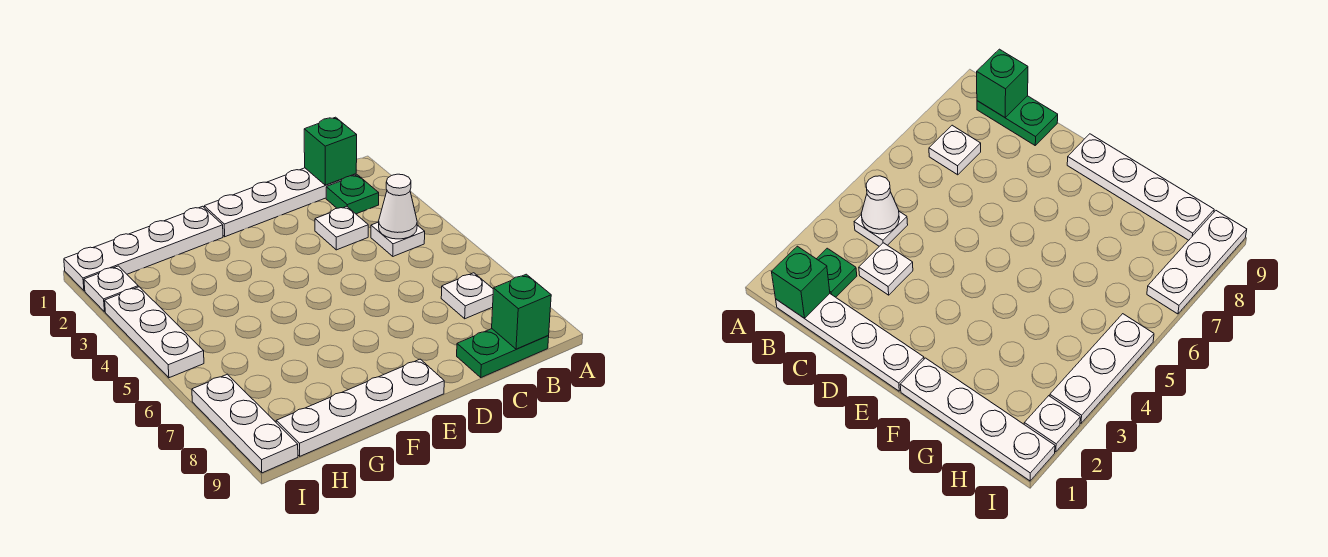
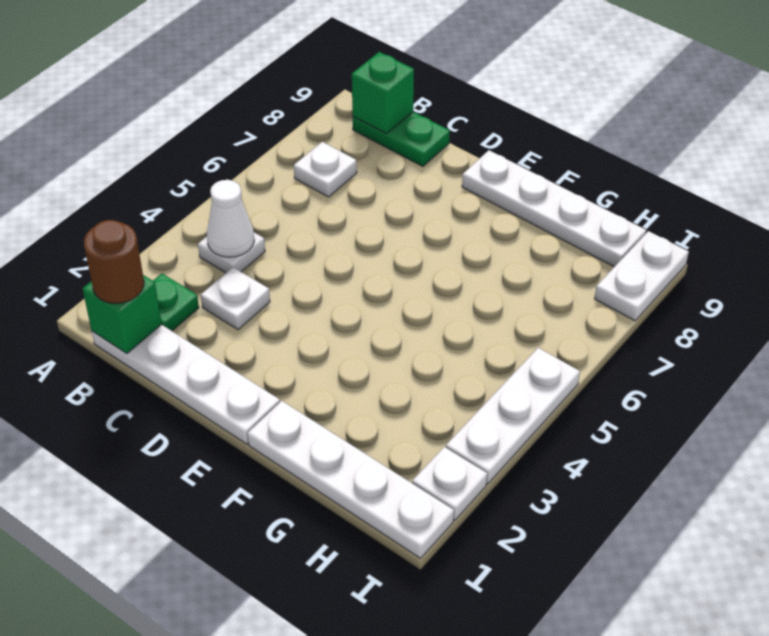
none -> brown 1x1 round brick [84,220,144,304]
white 1x3 plate [192,374,298,473] -> white 1x2 plate [595,231,689,321]

